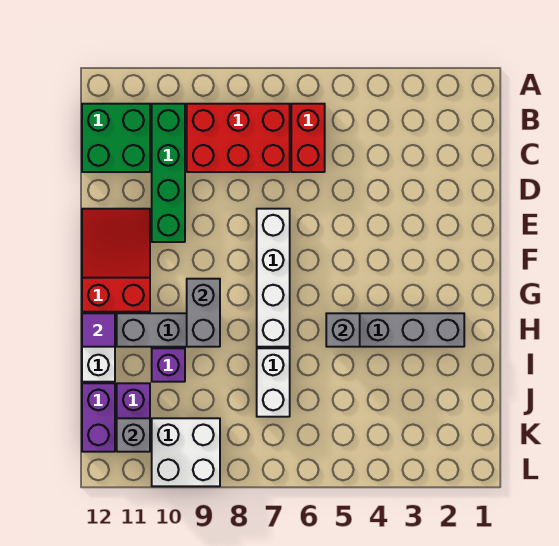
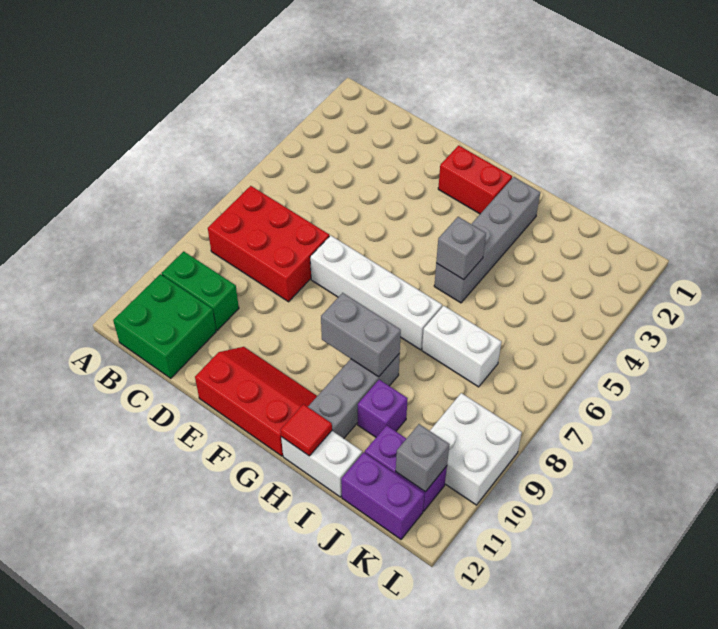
red 1x2 brick [291,104,325,172] -> red 1x2 brick moved to [438,145,512,214]
red 2x3 brick [187,104,290,172] -> red 2x3 brick turned to [208,186,329,302]
green 1x4 brick [152,104,185,242] -> green 1x2 brick [162,251,239,330]
red 2x3 slope [82,209,150,312] -> red 2x3 slope turned to [195,347,317,456]
purple 1x1 tile [82,313,115,347] -> red 1x1 tile [281,404,332,456]

